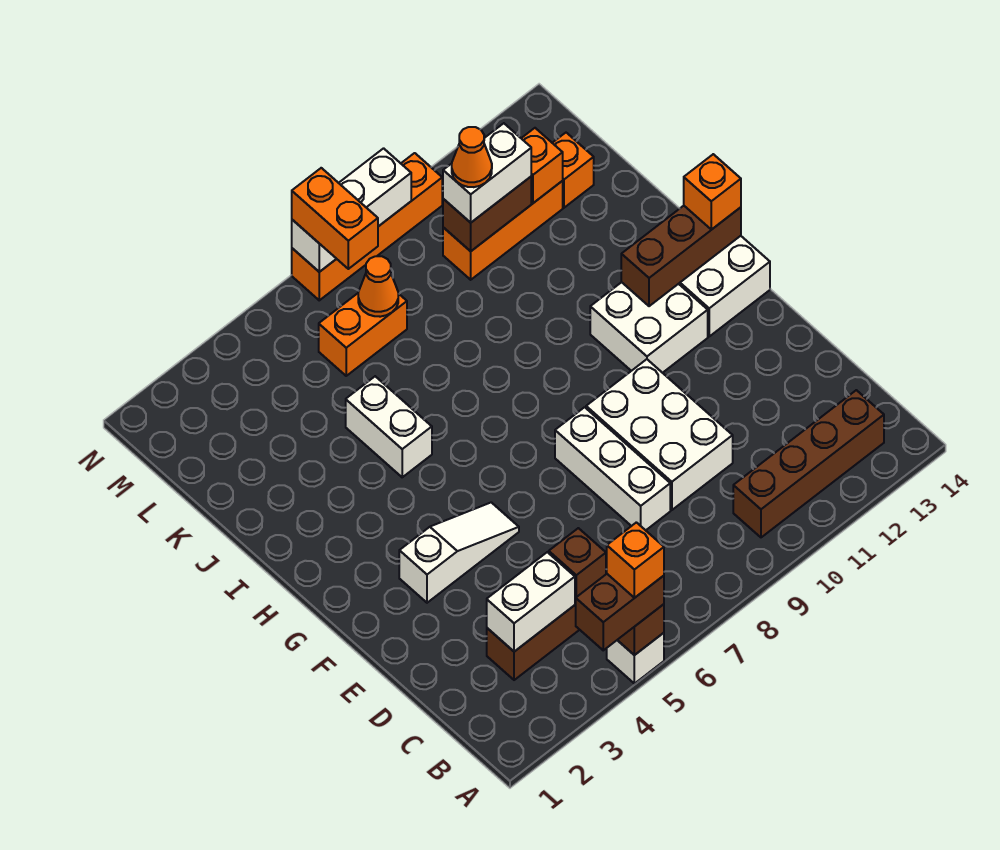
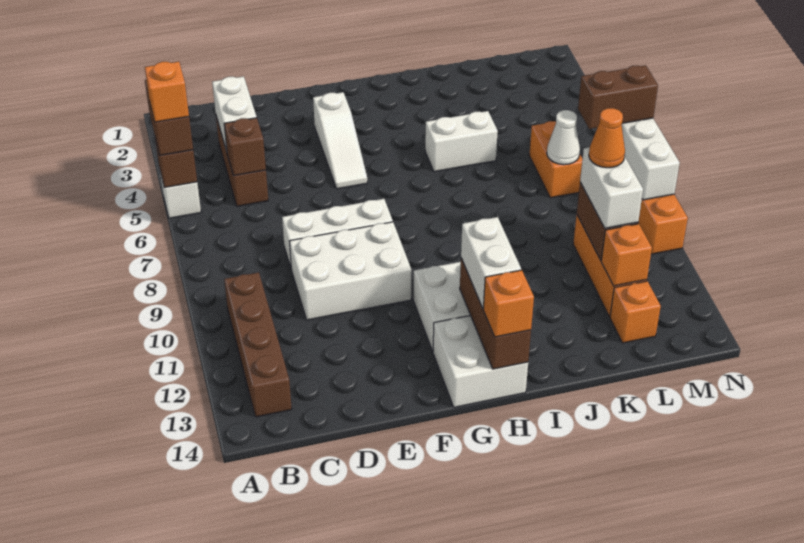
none -> white 1x2 brick [461,217,521,308]
orange 1x1 cone [358,256,398,317] -> white 1x1 cone [547,110,580,165]
orange 1x2 brick [292,168,378,269] -> brown 1x2 brick [578,65,658,129]

